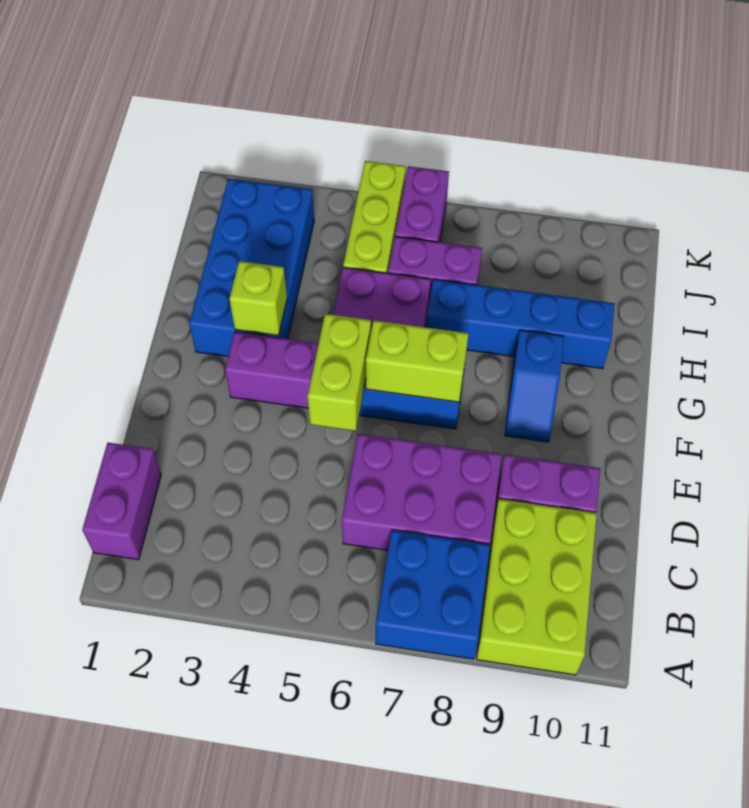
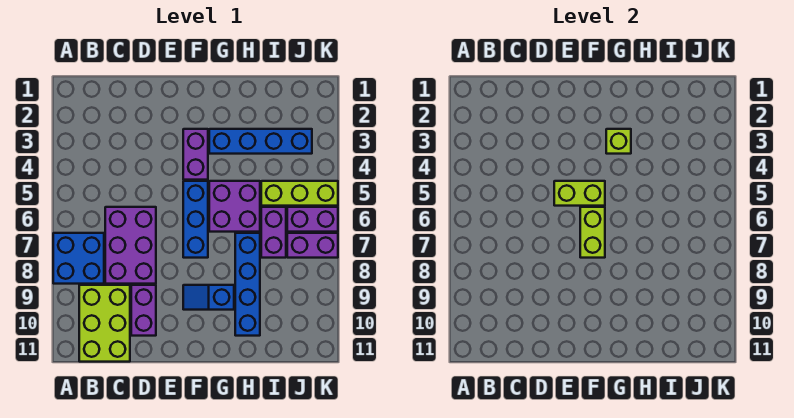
lime 2x3 brick [477,499,597,675] -> lime 2x3 brick turned to [79,285,130,362]
purple 1x2 brick [82,443,161,560] -> purple 1x2 brick moved to [287,233,338,258]
blue 2x4 brick [189,179,314,357] -> blue 1x4 brick [209,129,312,154]

